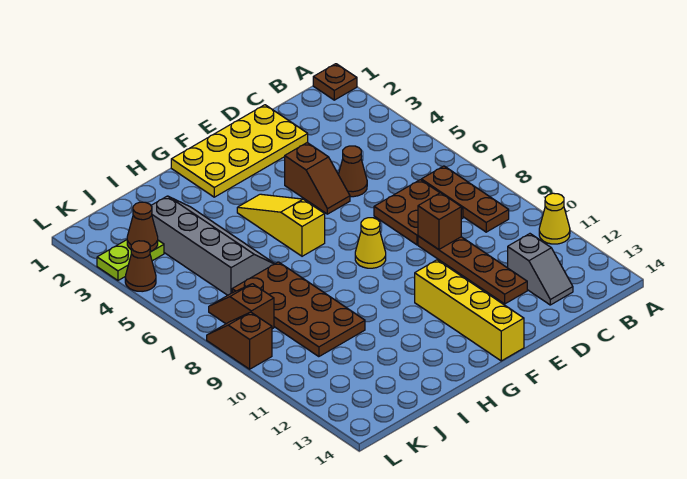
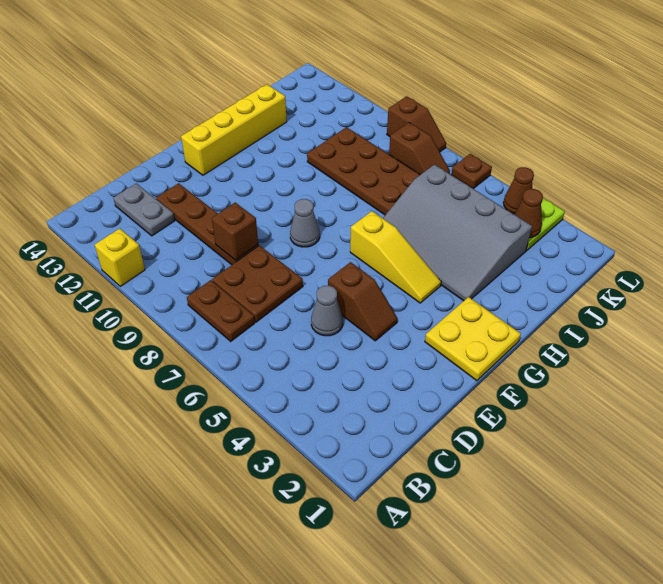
brown 1x1 plate [313,64,357,100] -> brown 1x1 plate moved to [451,154,492,189]
yellow 1x1 cone [539,193,570,244] -> yellow 1x1 brick [95,228,145,286]
brown 1x3 plate [421,166,509,232] -> brown 1x2 plate [187,280,255,341]
grey 1x2 slope [508,234,573,305] -> grey 1x2 plate [113,183,175,236]
yellow 2x4 plate [171,105,308,197] -> yellow 2x2 plate [425,297,521,381]
brown 1x1 cone [338,146,367,197] -> grey 1x1 cone [311,286,343,336]
brown 1x2 slope [285,143,350,214] -> brown 1x2 slope turned to [328,262,397,341]
yellow 1x1 cone [355,218,386,268] -> grey 1x1 cone [290,199,320,247]
yellow 1x4 brick [415,260,524,361] -> yellow 1x4 brick turned to [181,84,287,175]
grey 2x4 slope [151,196,275,295] -> grey 3x4 slope [383,165,532,301]

